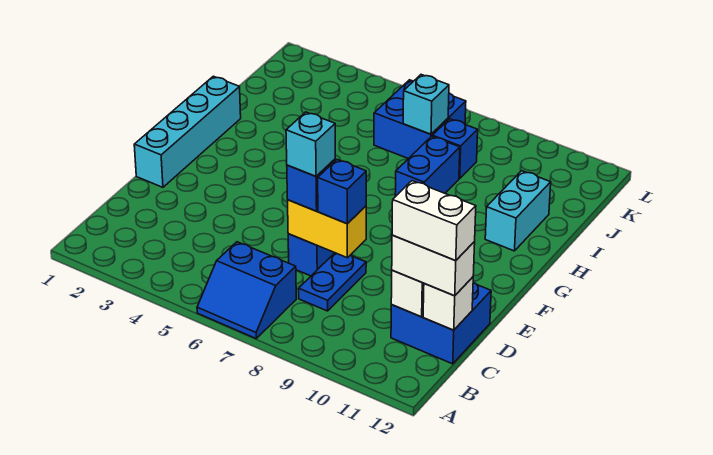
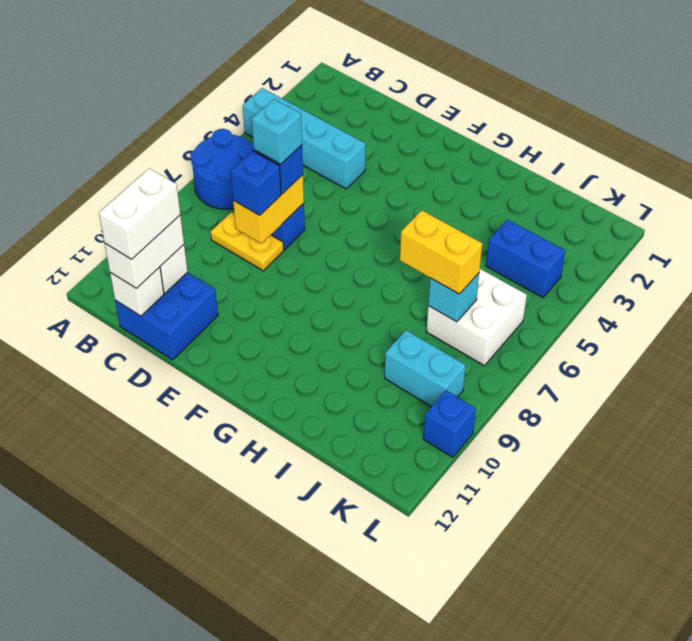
blue 2x2 slope [197,242,296,338] -> blue 2x2 round brick [191,129,254,209]
blue 1x2 plate [299,253,366,311] -> yellow 1x2 plate [211,212,284,271]
cyan 1x4 brick [134,76,241,187] -> cyan 1x4 brick moved to [243,88,366,189]
blue 1x2 brick [395,136,460,197] -> blue 1x2 brick moved to [486,219,565,298]
cyan 1x2 brick [485,171,551,251] -> cyan 1x2 brick moved to [385,330,466,407]
none -> yellow 1x2 brick [400,210,482,294]
blue 2x2 brick [374,80,466,159] -> white 2x2 brick [426,269,527,366]
blue 1x1 brick [433,119,478,178] -> blue 1x1 brick moved to [423,391,476,457]

